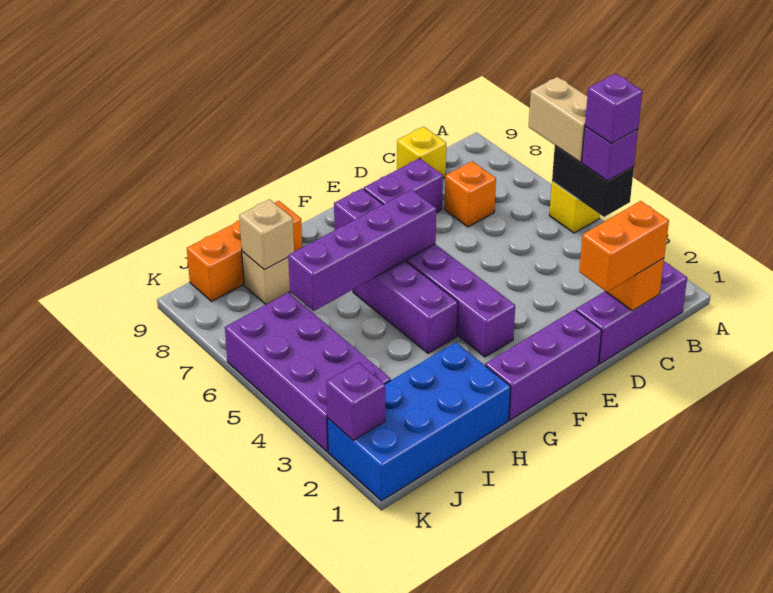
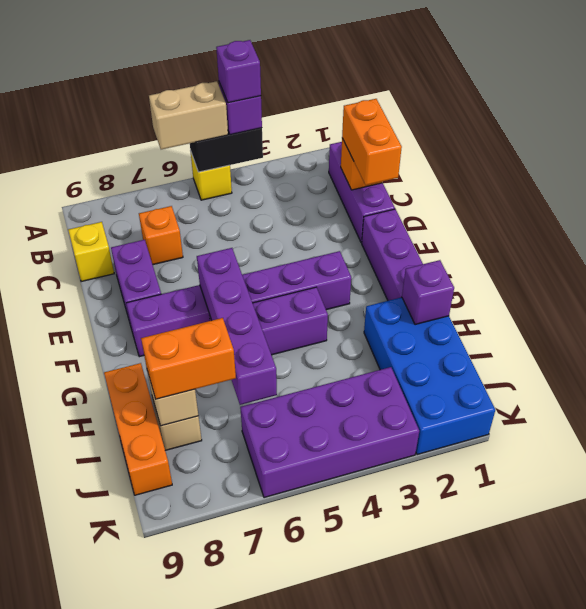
none -> orange 1x2 brick [141,318,236,399]
purple 1x1 brick [326,362,385,440] -> purple 1x1 brick moved to [402,260,454,325]

